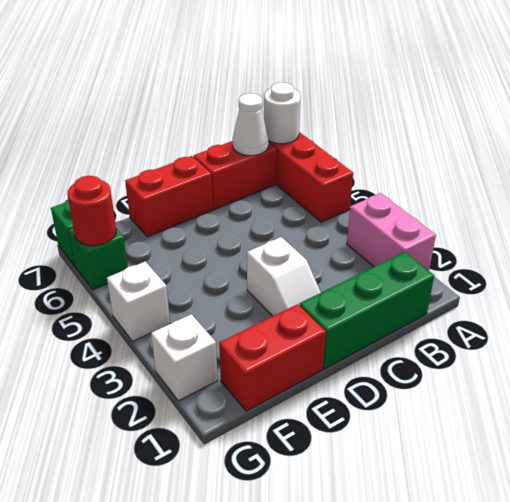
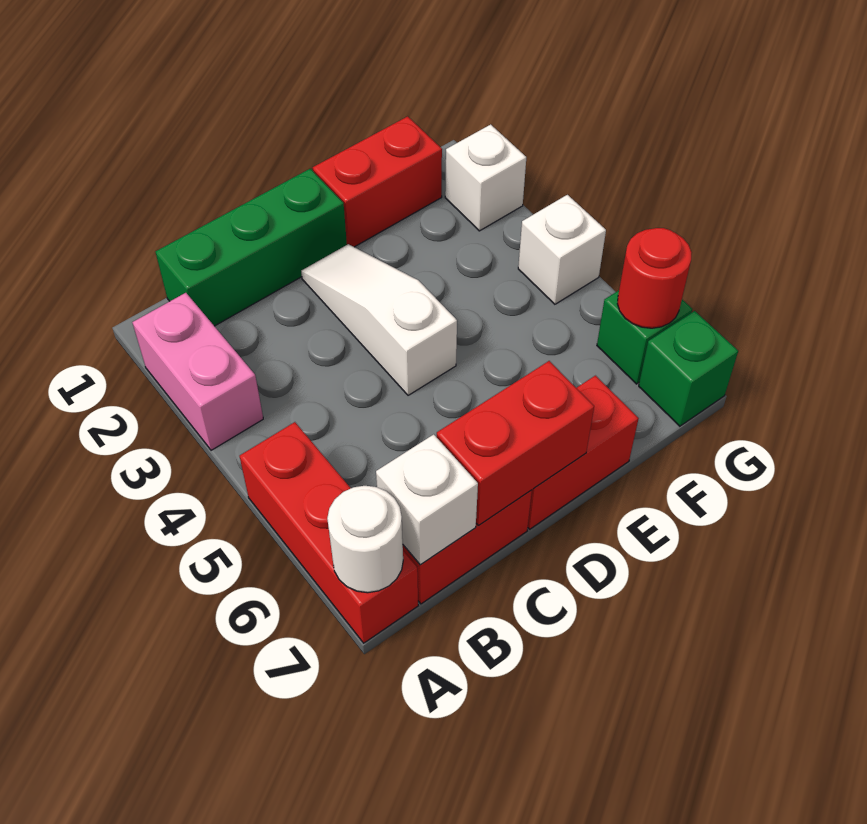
white 1x1 cone [233,93,269,156] -> white 1x1 brick [376,434,478,565]
none -> red 1x2 brick [437,361,594,525]
white 1x2 slope [247,237,321,316] -> white 1x3 slope [301,244,457,395]

